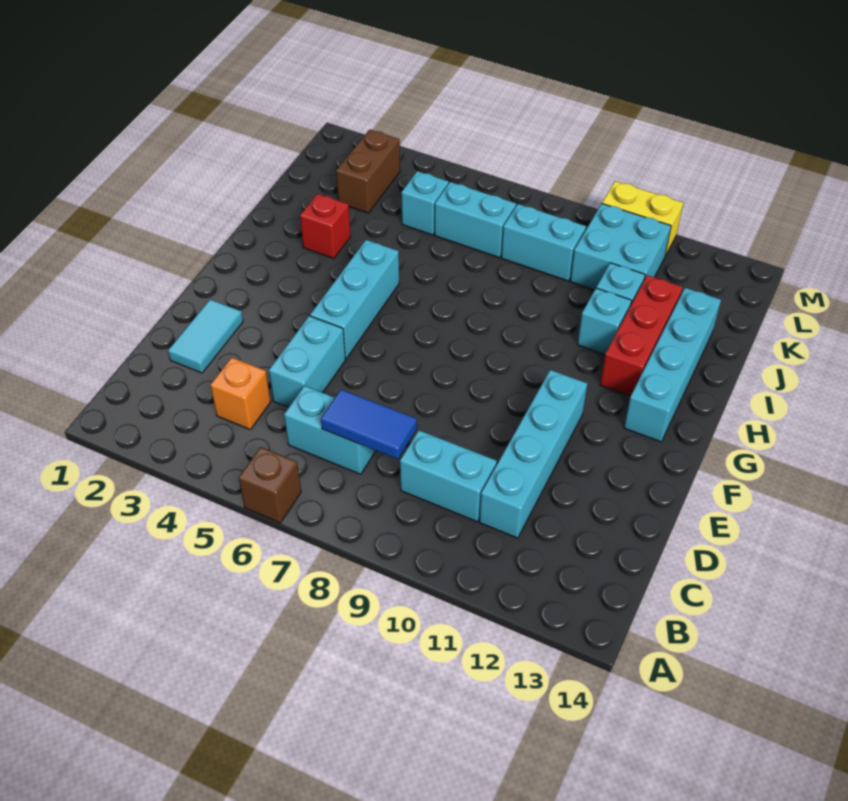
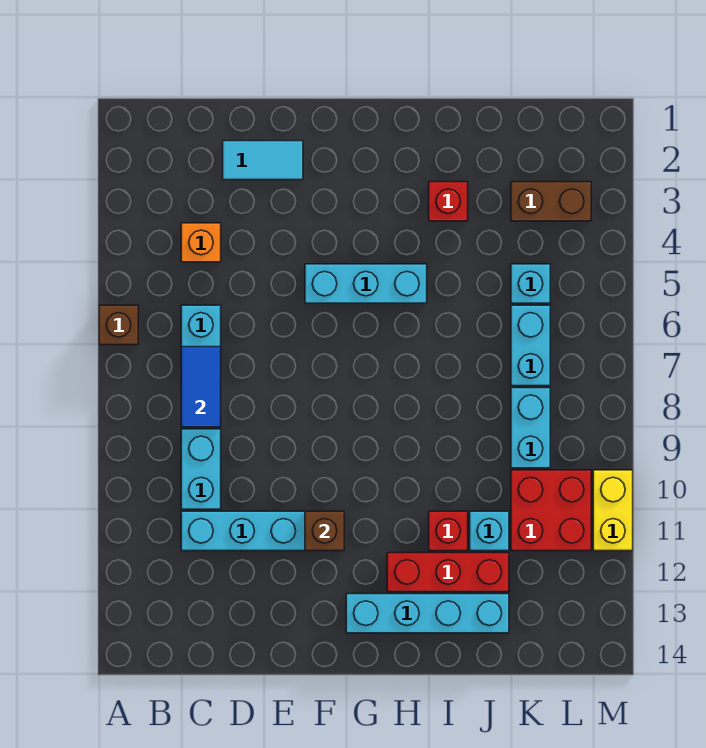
cyan 1x2 brick [269,316,345,407] -> none
none -> brown 1x1 brick [305,511,344,551]
cyan 1x1 brick [577,288,632,355] -> red 1x1 brick [429,511,468,551]
cyan 2x2 brick [570,204,671,290] -> red 2x2 brick [511,470,591,551]

